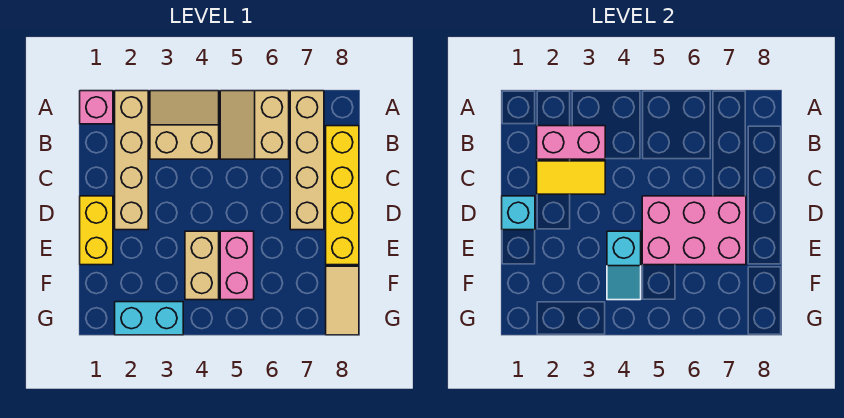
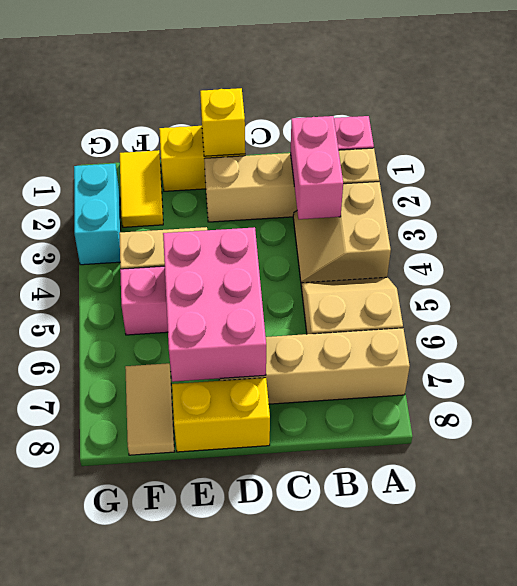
tan 2x2 slope [150,91,219,159] -> tan 2x2 slope turned to [293,182,391,286]
yellow 1x4 brick [326,126,359,265] -> yellow 1x2 brick [172,378,270,452]
yellow 1x2 tile [537,161,605,194] -> yellow 1x2 tile moved to [120,150,163,227]
cyan 1x1 brick [502,196,535,230] -> yellow 1x1 brick [200,88,245,156]
cyan 1x2 slope [607,231,641,300] -> none
tan 1x2 tile [326,266,359,335] -> tan 1x2 tile turned to [125,363,174,455]

